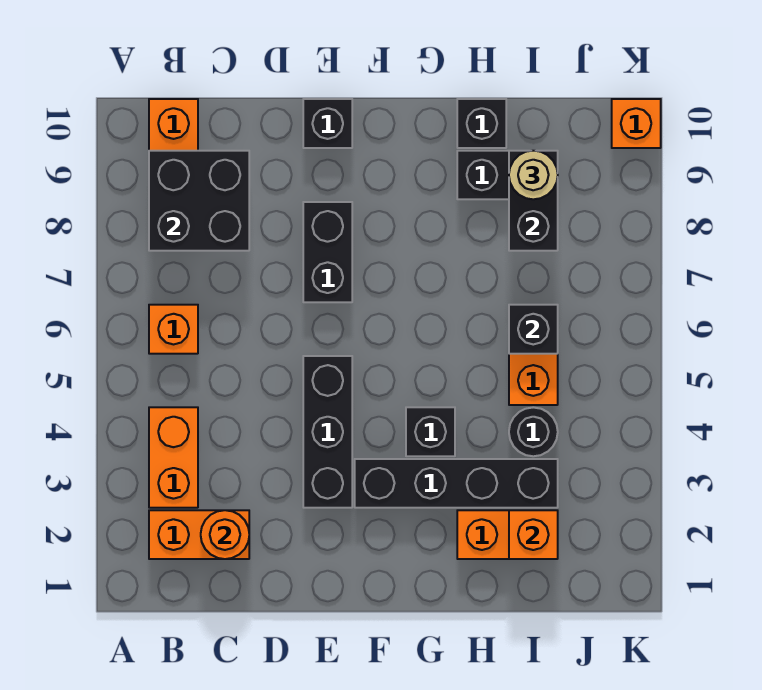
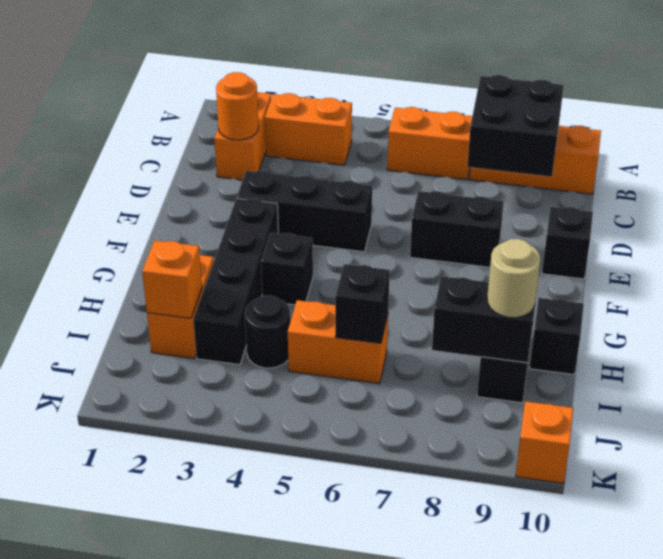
orange 1x1 brick [149,305,198,354] -> orange 1x2 brick [387,107,472,180]

